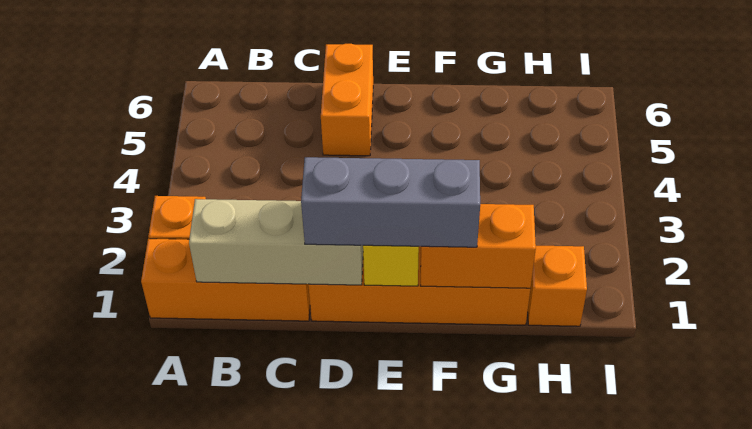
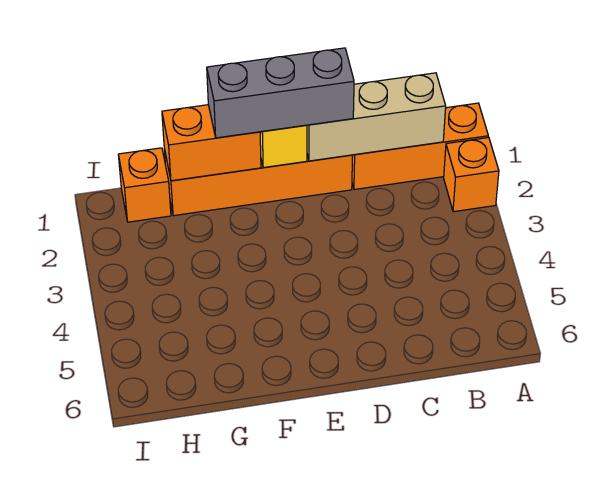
orange 1x2 brick [321,44,373,156] -> none

